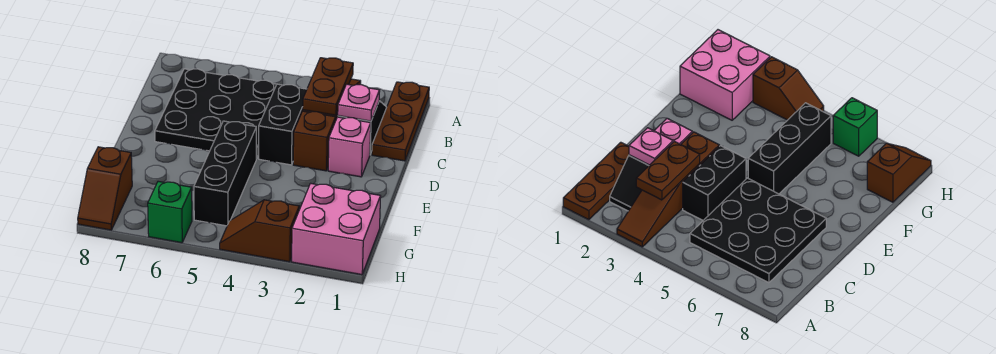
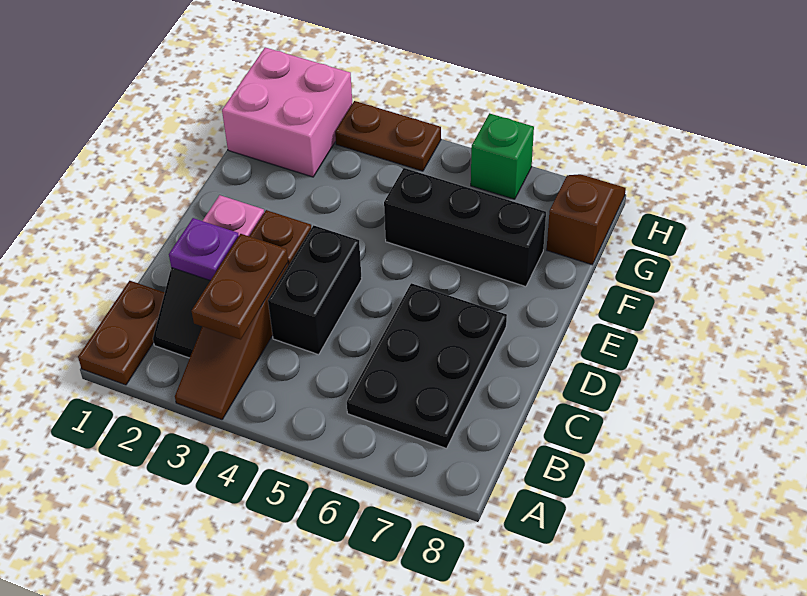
brown 1x3 plate [372,82,429,161] -> brown 1x2 plate [78,281,165,385]
black 3x3 plate [155,69,277,159] -> black 2x3 plate [347,283,507,448]
pink 1x1 plate [338,84,380,121] -> purple 1x1 plate [169,218,239,281]
black 1x3 brick [194,121,256,226] -> black 1x3 brick turned to [384,168,546,287]
brown 1x2 slope [220,200,299,262] -> brown 1x2 plate [335,101,441,171]

